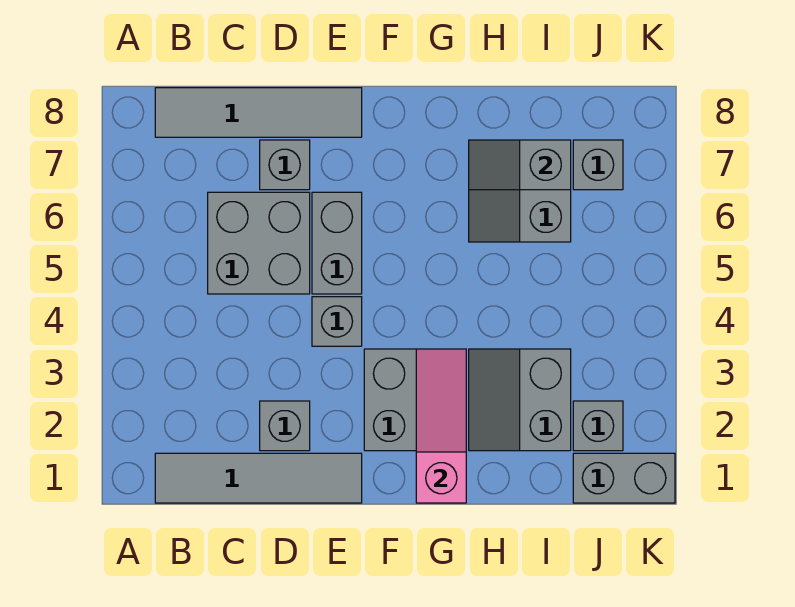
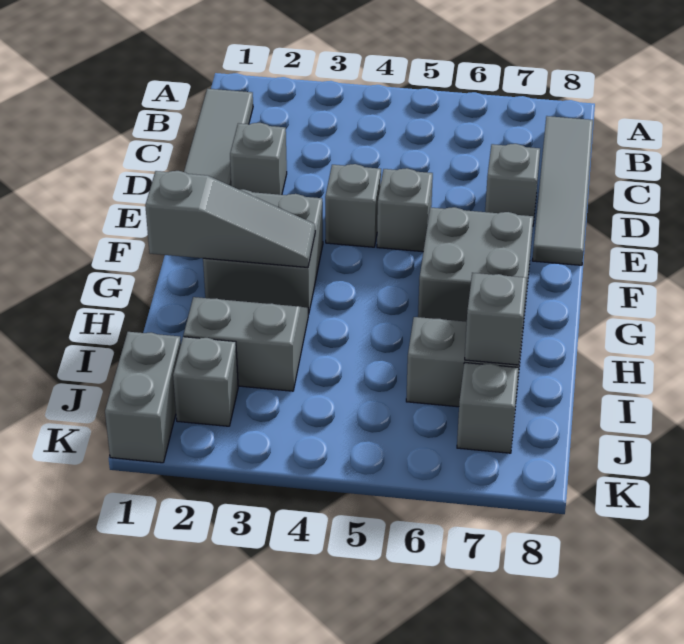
grey 2x2 brick [208,192,310,294] -> grey 2x2 brick moved to [418,207,533,325]
grey 1x2 brick [312,192,362,294] -> grey 1x1 brick [377,168,433,252]
pink 1x3 slope [416,349,466,503] -> grey 1x3 slope [145,171,315,267]

